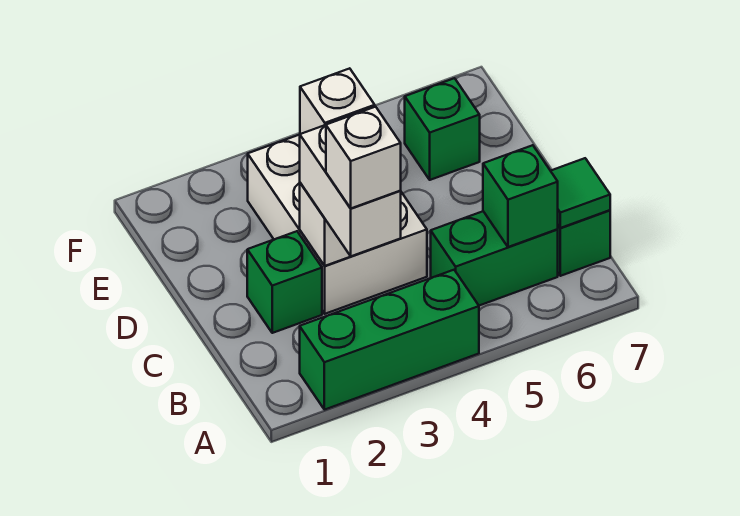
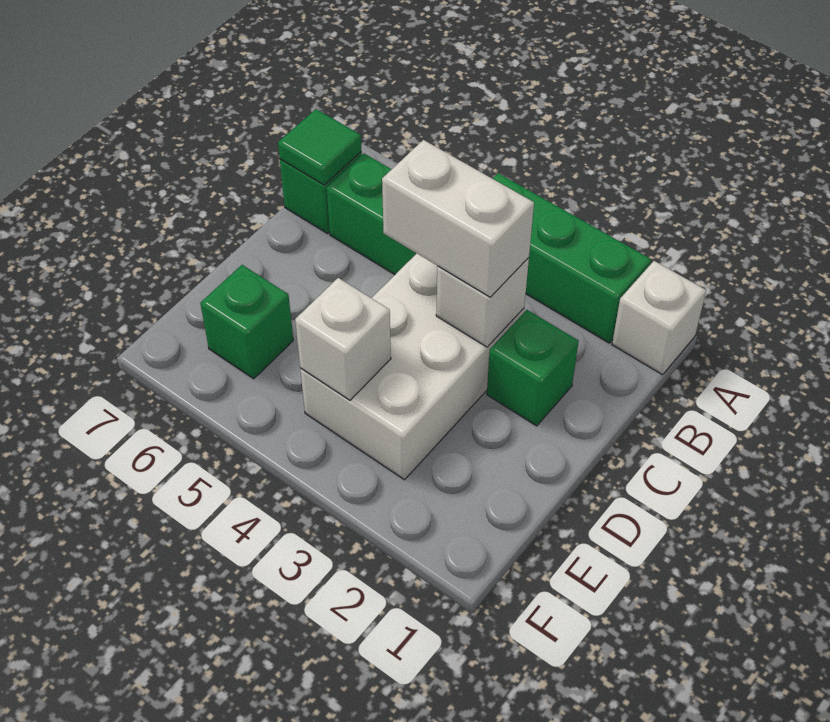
white 1x2 brick [300,125,401,256] -> white 1x2 brick turned to [382,140,534,297]
white 1x1 brick [326,107,401,208] -> white 1x1 brick moved to [612,261,706,375]
green 1x1 brick [483,145,558,247] -> none

